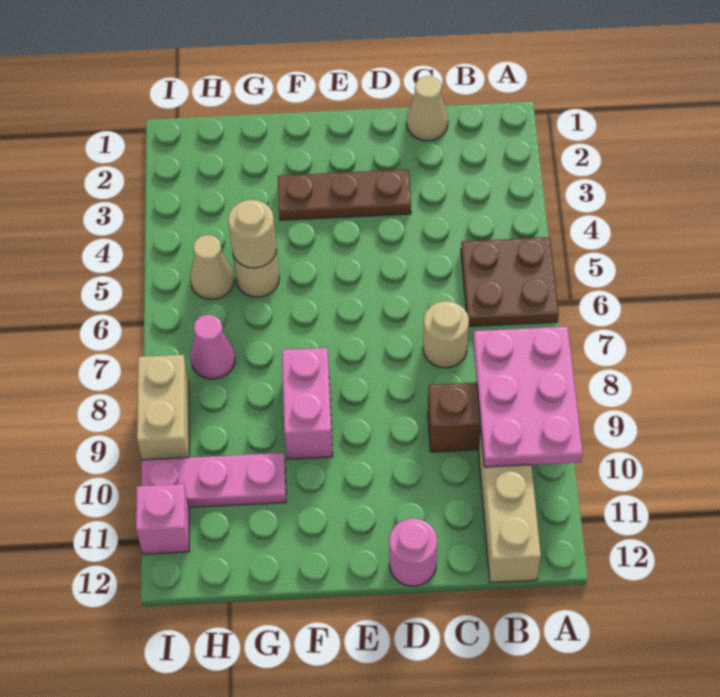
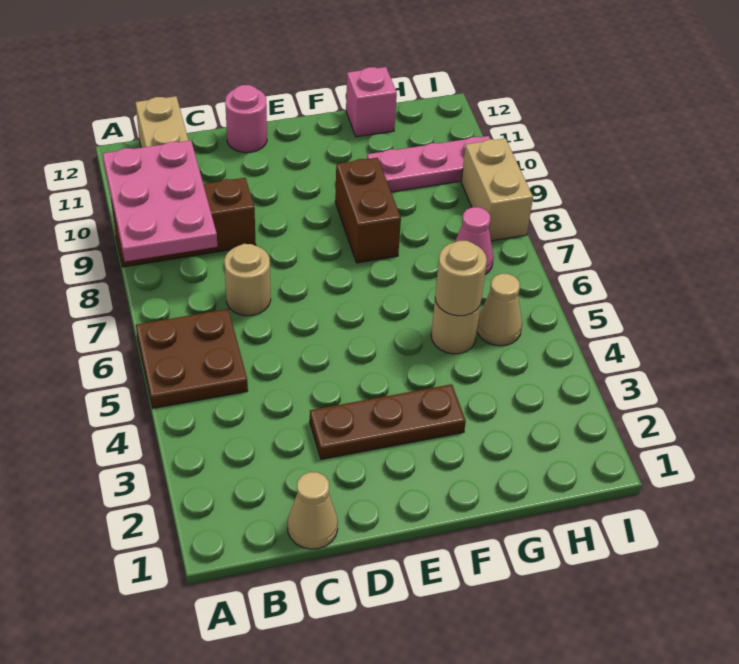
pink 1x2 brick [282,348,333,459] -> brown 1x2 brick [335,158,401,263]
pink 1x1 brick [136,484,189,554] -> pink 1x1 brick moved to [346,67,397,137]

